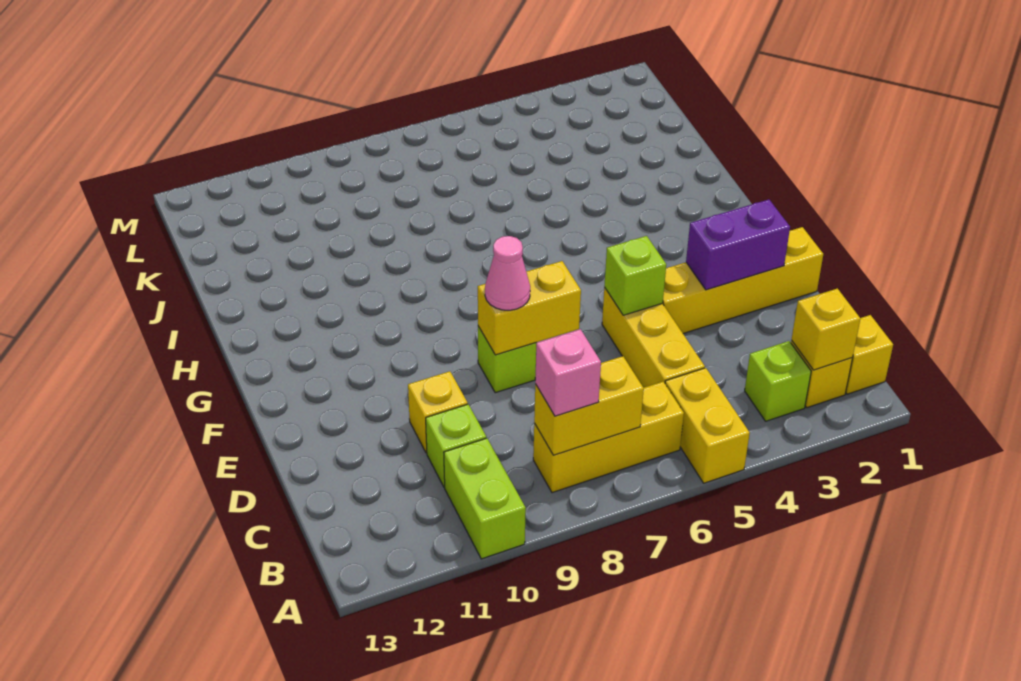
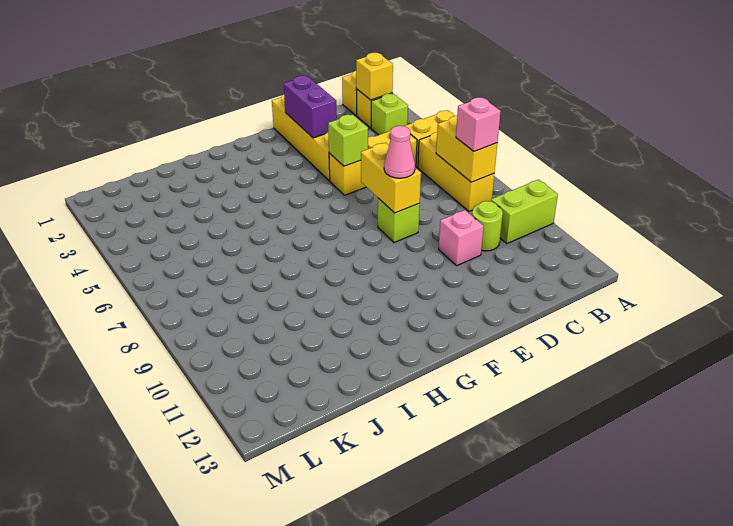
lime 1x1 brick [426,404,486,487] -> lime 1x1 round brick [472,201,503,251]
yellow 1x1 brick [408,371,468,453] -> pink 1x1 brick [439,210,484,266]

